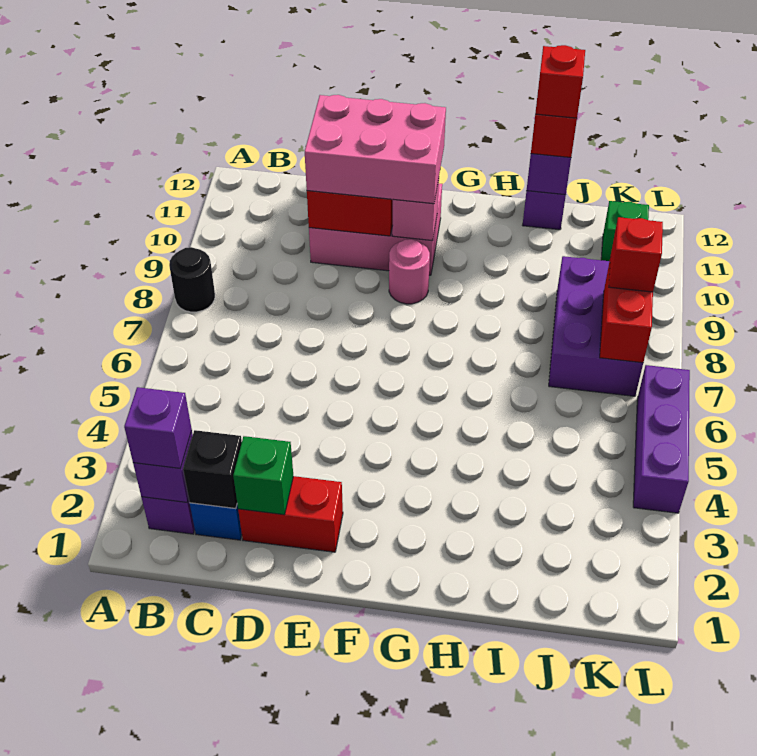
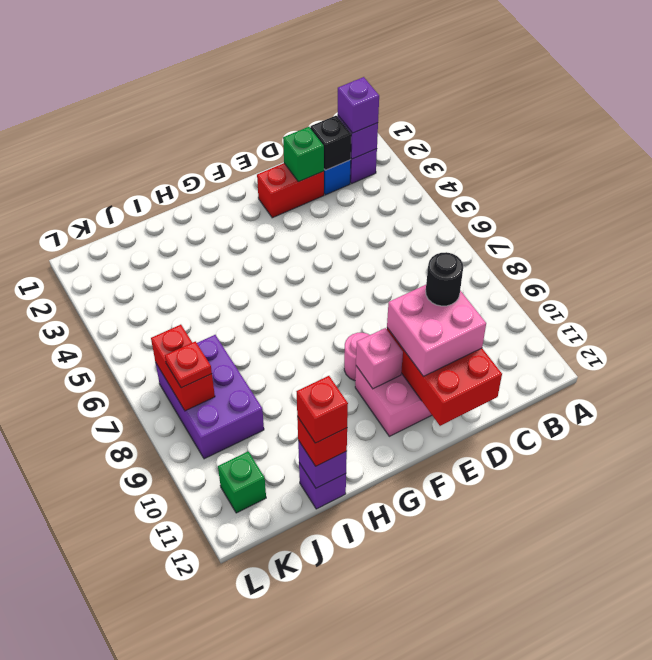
black 1x1 round brick [169,247,215,312] -> black 1x1 round brick moved to [426,252,463,306]
pink 2x3 brick [305,95,446,204] -> pink 2x2 brick [387,285,486,376]
red 1x1 brick [609,217,663,292] -> red 1x1 plate [165,341,212,388]
purple 1x3 brick [633,365,690,513] -> none

